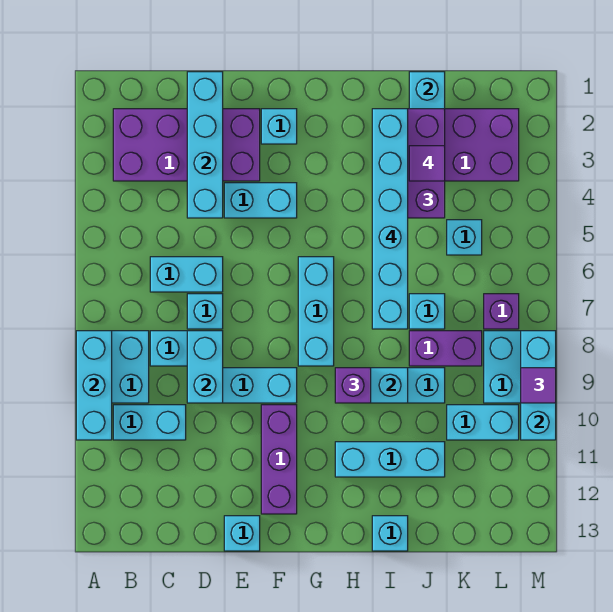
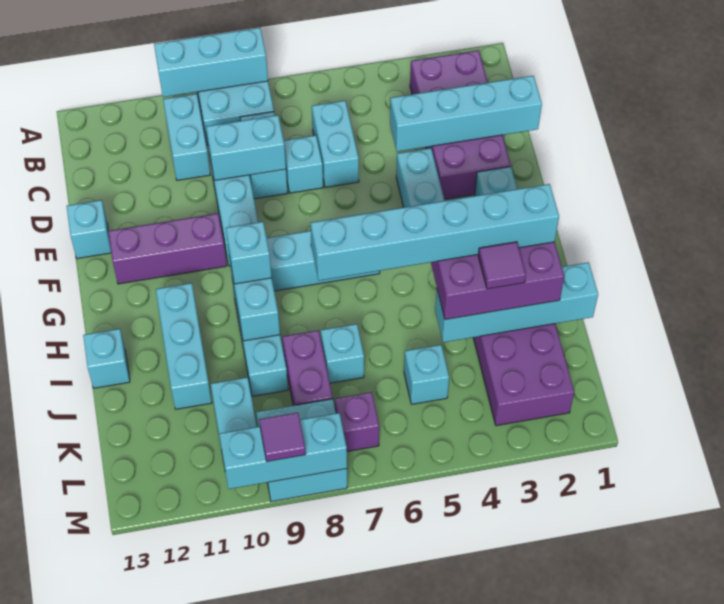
purple 1x1 brick [335,368,371,403] -> cyan 1x1 brick [226,222,272,284]

